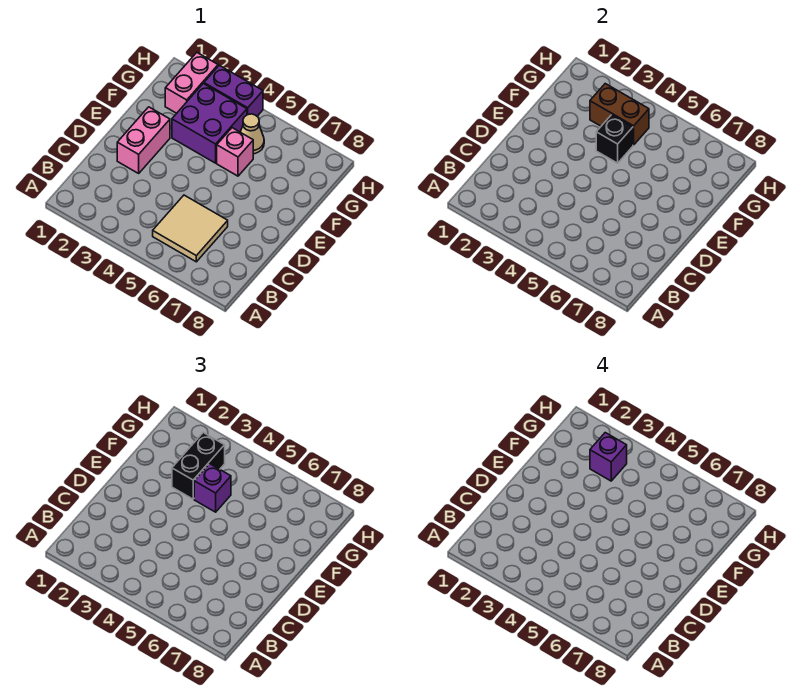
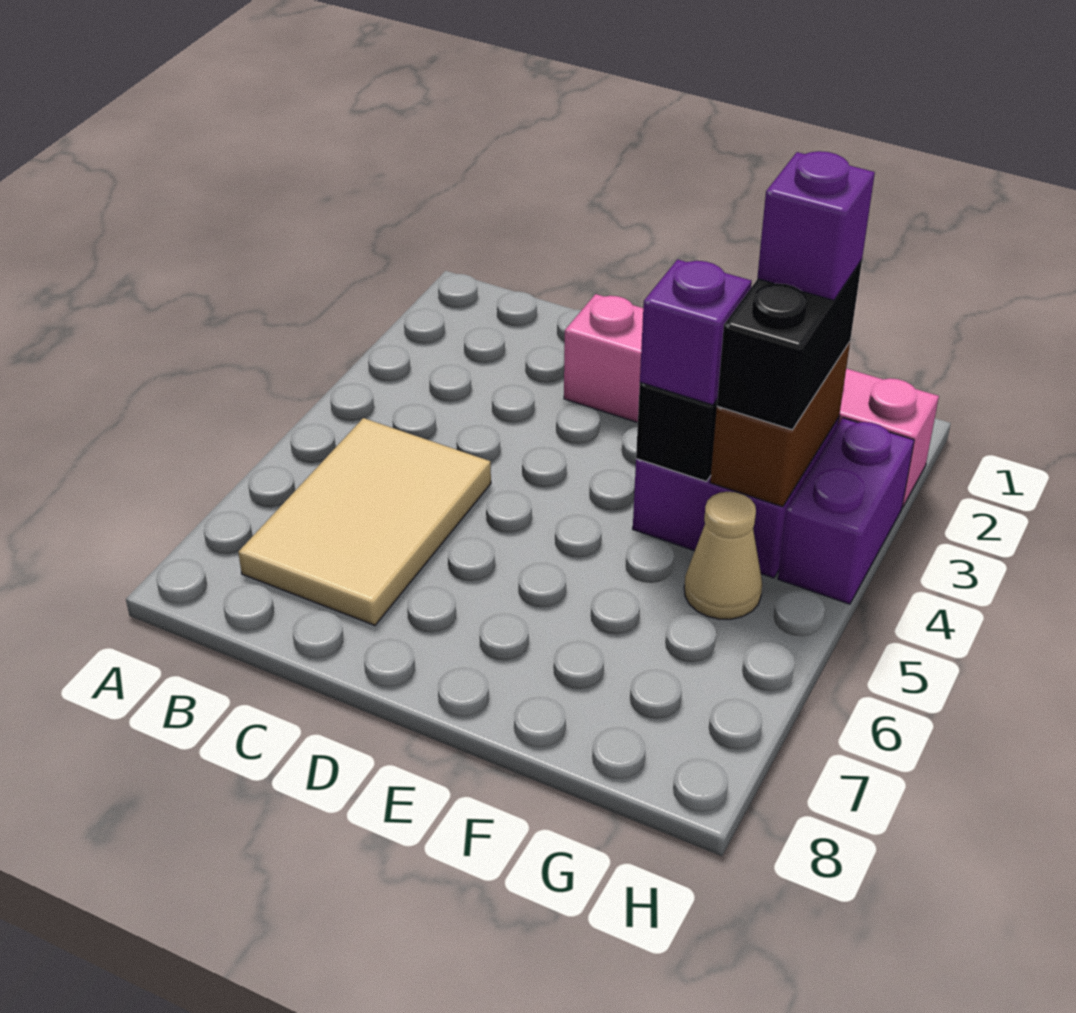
tan 2x2 tile [153,195,228,262] -> tan 2x3 tile [238,418,491,625]
black 1x2 brick [172,433,225,499] -> black 1x2 brick turned to [717,260,862,430]
pink 1x1 brick [217,128,253,176] -> none

